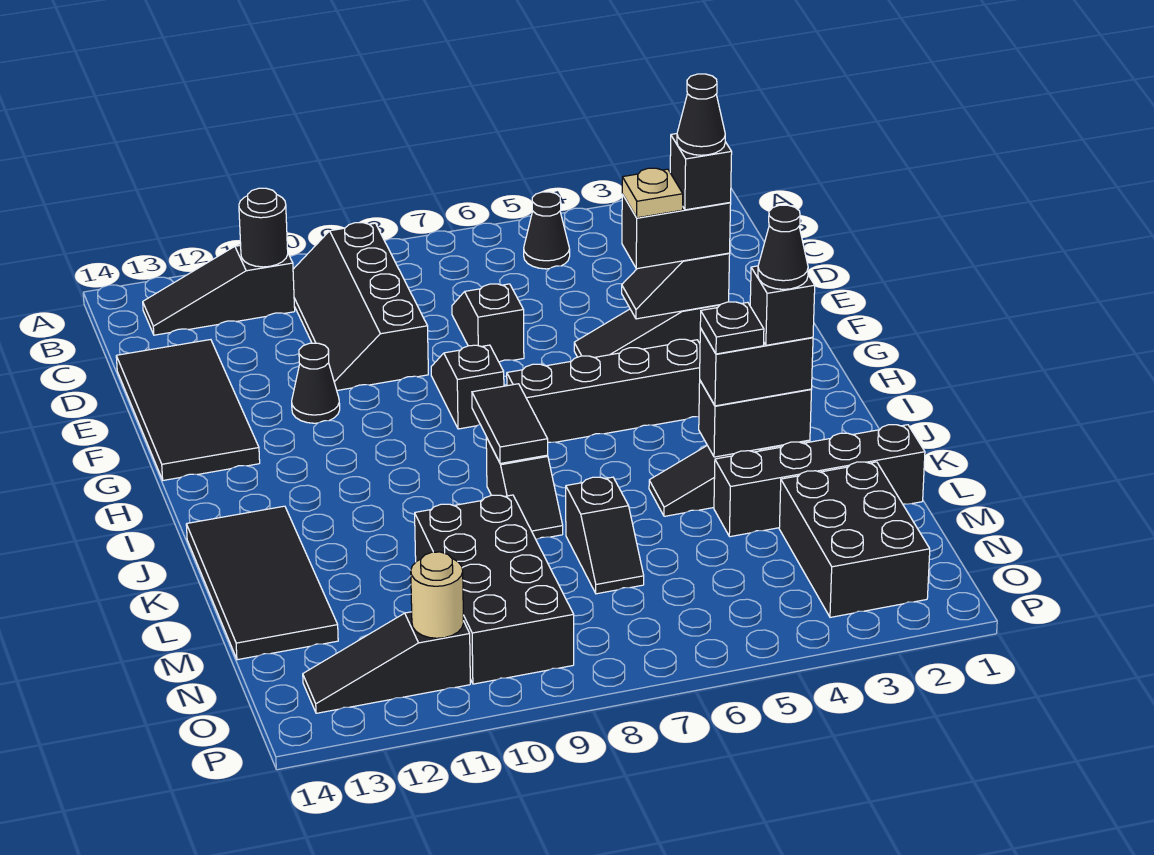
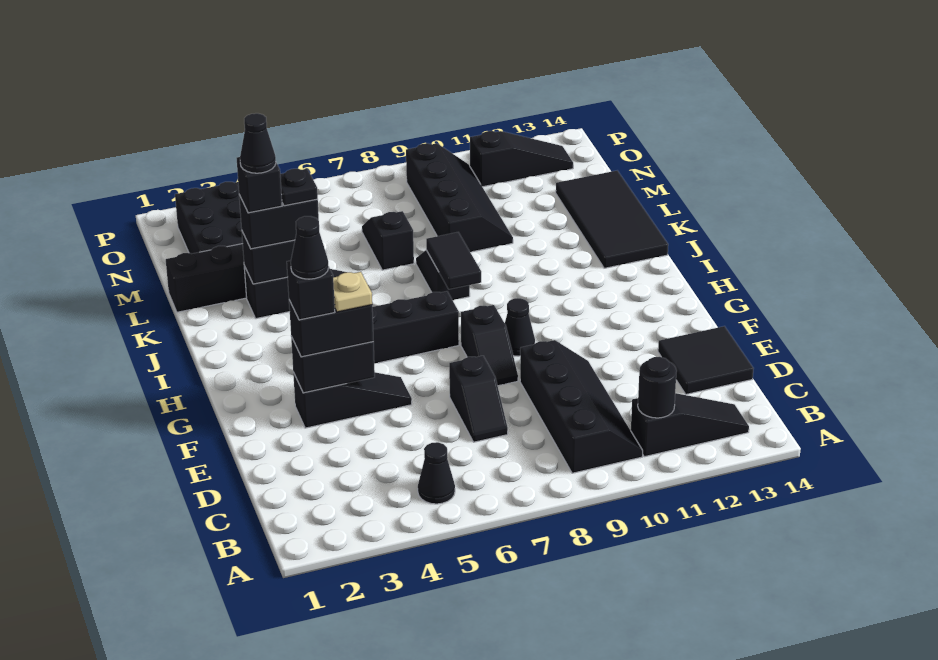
black 2x4 tile [116,340,260,480] -> black 2x2 tile [658,326,754,394]
black 1x2 slope [622,253,730,319] -> black 1x2 brick [291,337,375,393]
black 1x1 cone [292,343,340,423] -> black 1x1 cone moved to [505,298,535,356]
black 2x4 brick [415,495,574,684] -> black 2x4 slope [406,143,513,252]
tan 1x1 round brick [411,552,464,638] -> none

